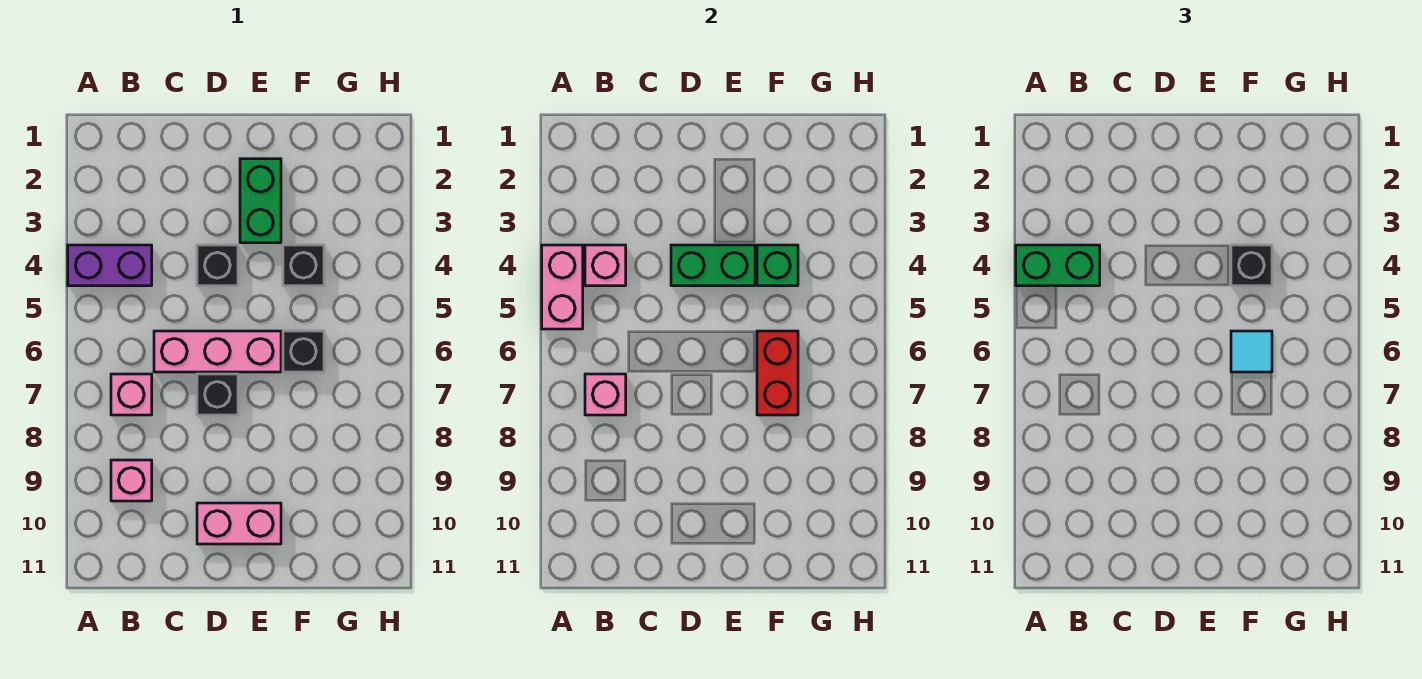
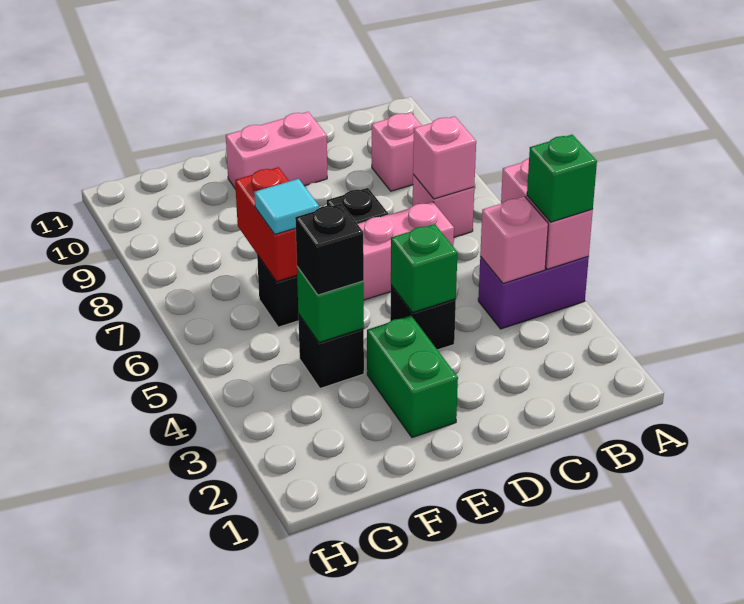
green 1x2 brick [1016,245,1100,286] -> green 1x1 brick [527,135,597,222]
green 1x2 brick [671,245,755,286] -> green 1x1 brick [391,224,457,313]

